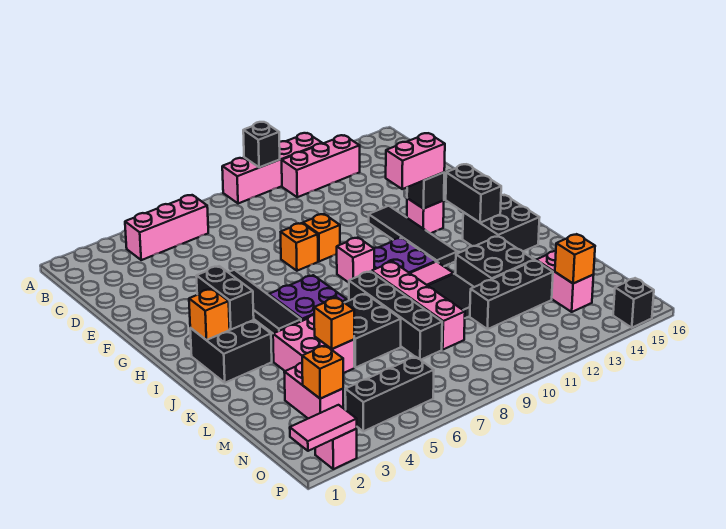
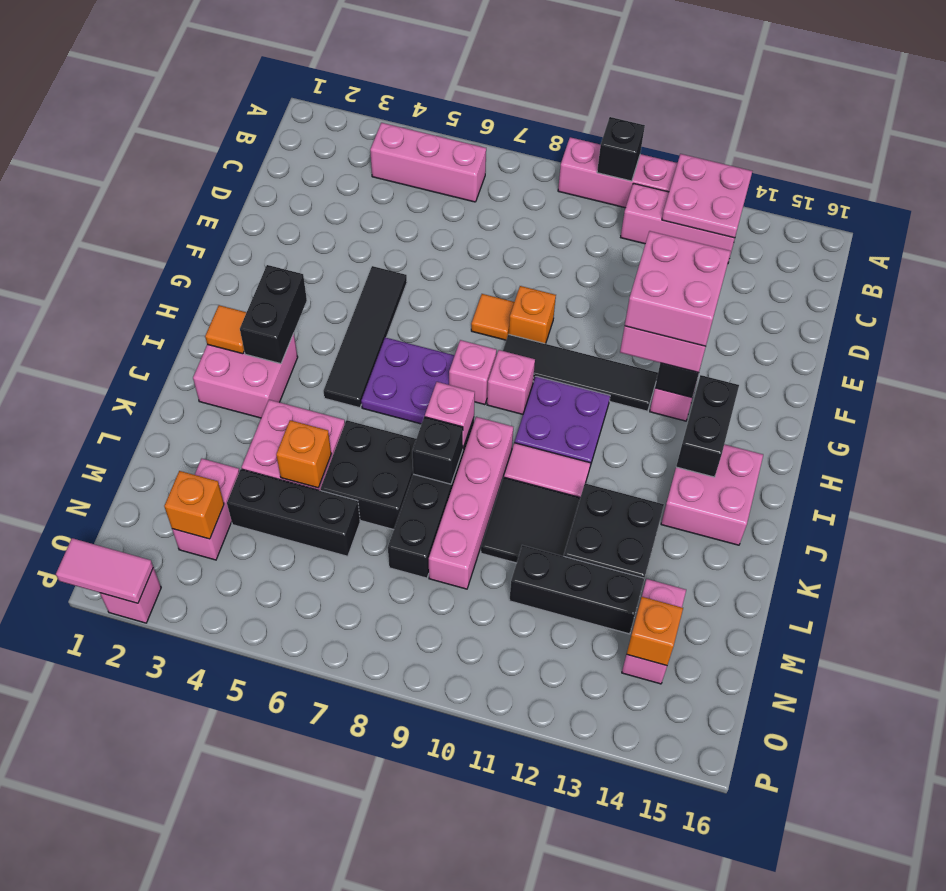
none -> pink 2x2 plate [662,154,752,238]
orange 1x1 brick [281,223,318,271] -> orange 1x1 tile [471,294,514,340]
black 1x4 tile [369,206,457,266] -> black 1x4 tile turned to [503,334,658,411]
none -> pink 2x2 brick [625,231,731,346]
none -> pink 1x1 brick [449,340,497,405]
black 2x2 brick [190,320,272,383] -> pink 2x2 brick [193,333,298,418]
orange 1x1 brick [189,289,230,340] -> orange 1x1 tile [205,305,246,354]
black 2x2 brick [463,195,540,251] -> pink 2x2 brick [661,444,763,545]
none -> pink 1x1 brick [425,382,475,448]
black 1x3 brick [345,357,434,431] -> black 1x3 brick moved to [227,469,360,556]
black 1x1 brick [613,278,654,328] -> black 1x1 brick moved to [412,417,463,484]

